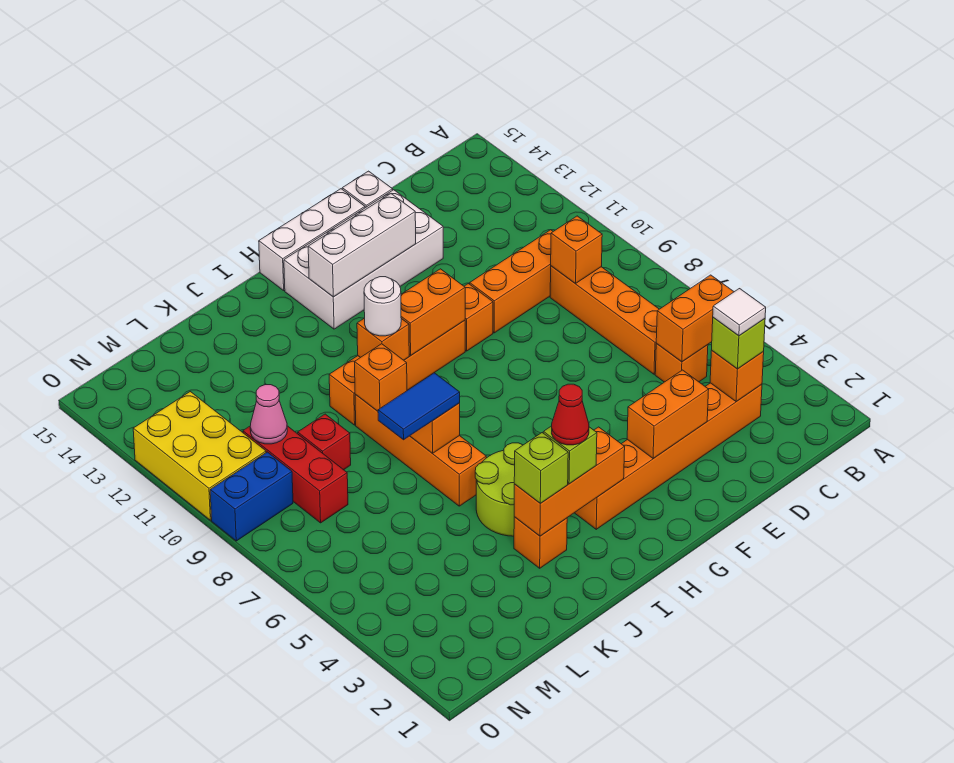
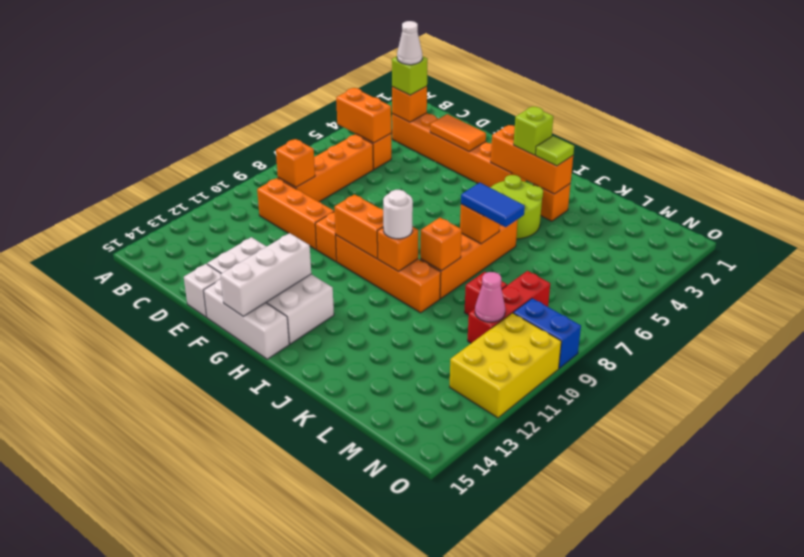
white 1x1 tile [713,289,766,336] -> white 1x1 cone [397,21,422,65]
orange 1x2 brick [627,370,709,459] -> orange 1x2 tile [430,114,486,152]
white 1x3 brick [308,194,416,297] -> white 1x3 brick turned to [220,233,311,316]
red 1x1 cone [552,384,589,445] -> none
lime 1x1 brick [514,433,568,503] -> lime 1x1 tile [535,136,574,166]

